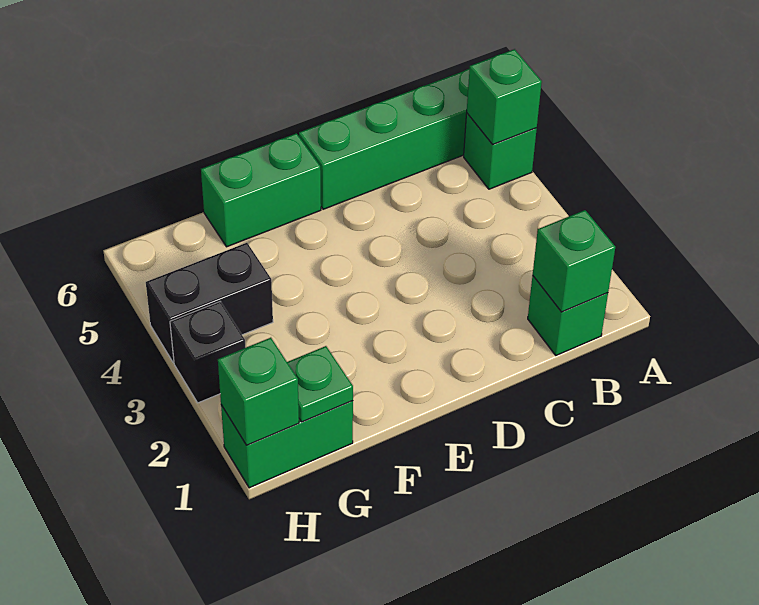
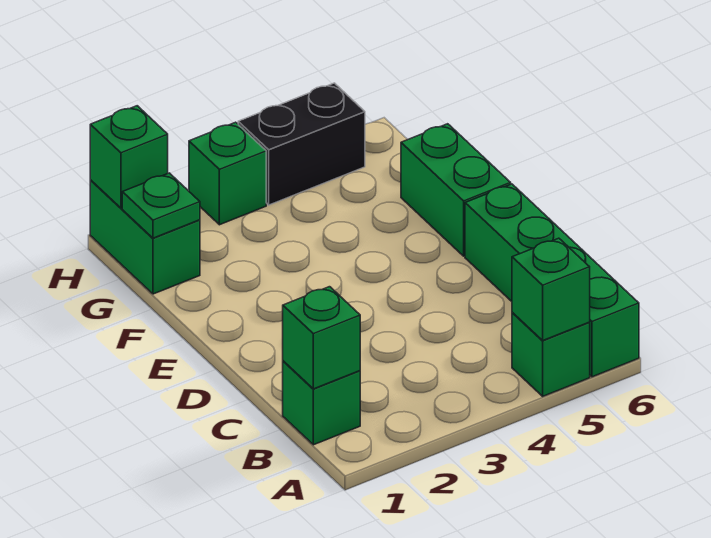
black 1x2 brick [146,243,273,363] -> black 1x2 brick turned to [238,83,365,205]
black 1x1 brick [170,302,245,403] -> green 1x1 brick [189,122,266,225]

